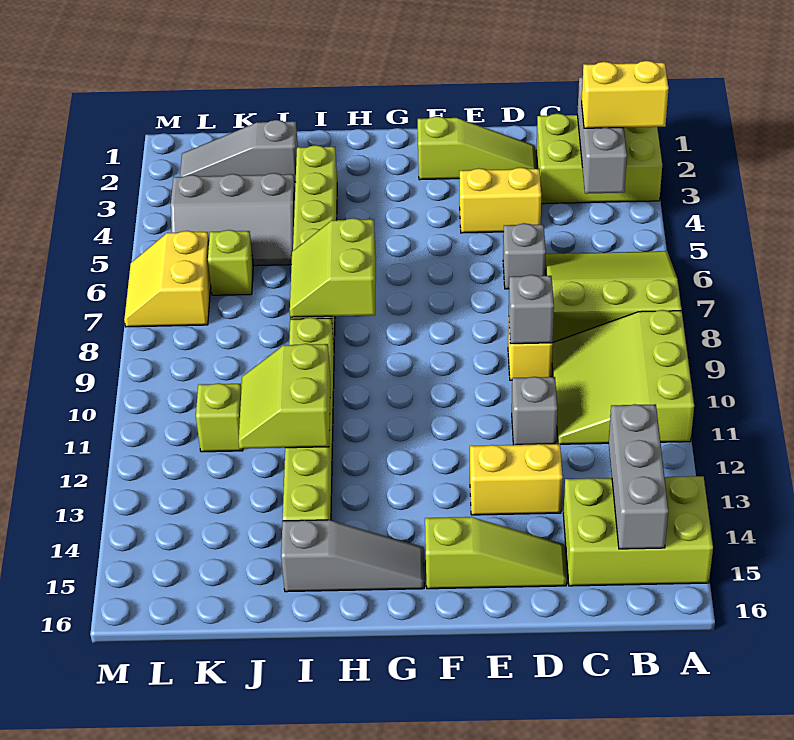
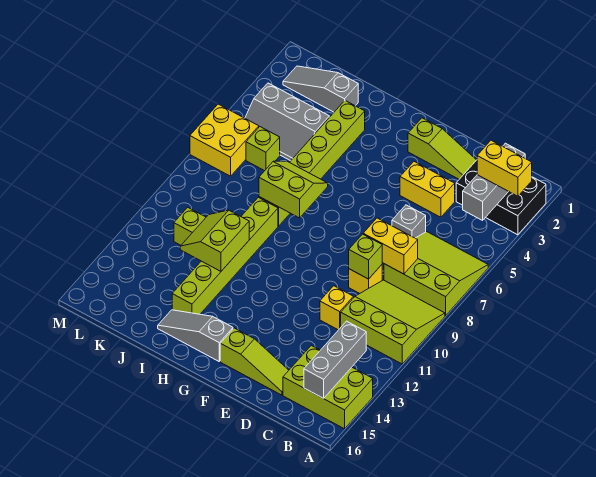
lime 2x3 brick [536,113,662,204] -> black 2x3 brick [456,160,546,235]
lime 3x3 slope [552,310,694,444] -> lime 3x3 slope turned to [341,280,445,364]
grey 1x1 brick [509,275,554,344] -> lime 1x1 brick [349,234,382,279]
grey 1x1 brick [512,377,557,445] -> yellow 1x1 brick [320,286,354,330]
yellow 1x2 brick [470,444,563,515] -> yellow 1x2 brick moved to [363,218,418,274]
grey 1x3 slope [281,520,424,592] -> grey 1x3 slope turned to [158,310,233,361]
lime 2x2 slope [290,218,376,317] -> lime 2x2 slope turned to [259,161,328,218]
yellow 2x2 slope [124,231,211,327] -> yellow 2x2 brick [190,104,259,176]

